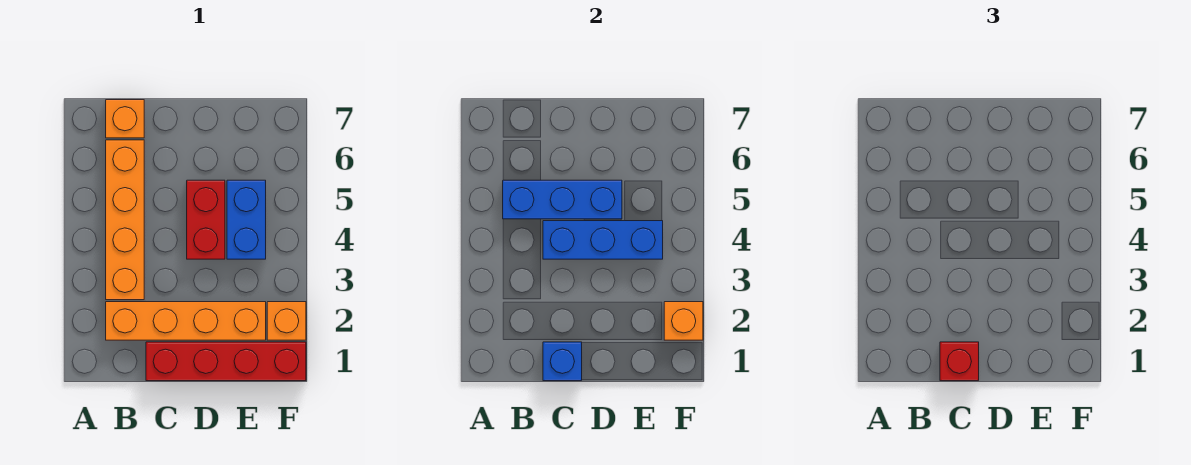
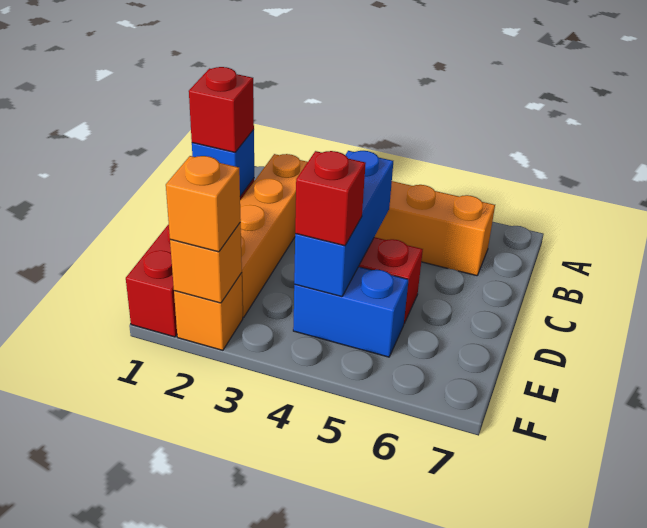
blue 1x3 brick [503,180,622,219] -> none
orange 1x1 brick [106,100,144,138] -> orange 1x1 brick moved to [166,156,241,252]
none -> red 1x1 brick [295,151,366,246]

